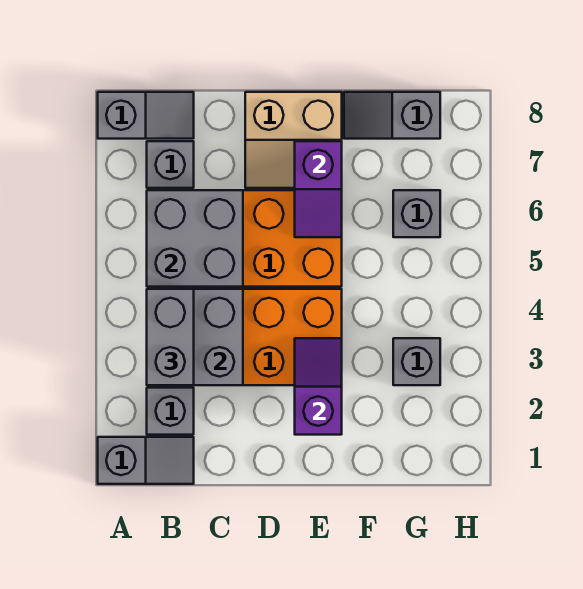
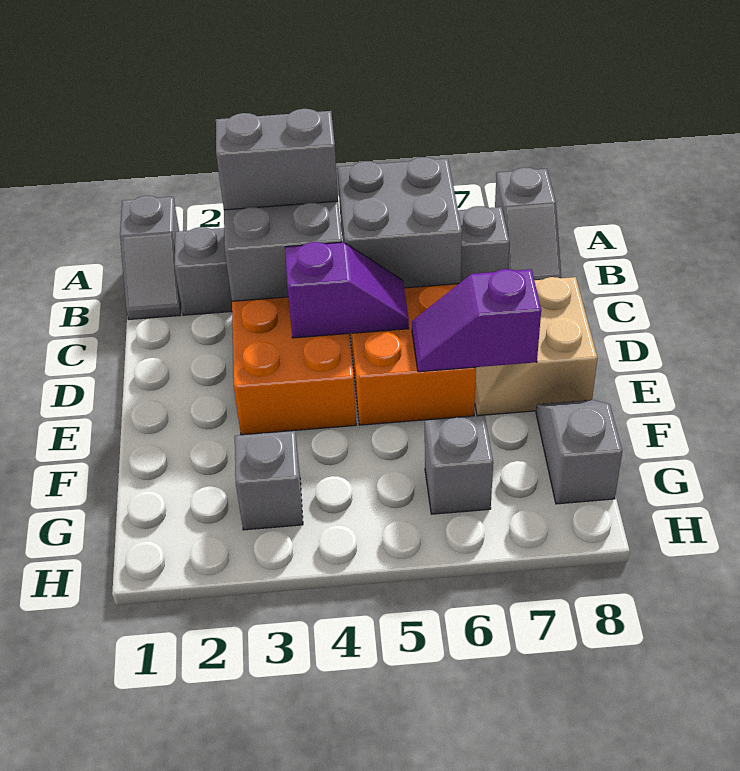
purple 1x2 slope [295,338,342,435] -> purple 1x2 slope moved to [285,242,409,338]

